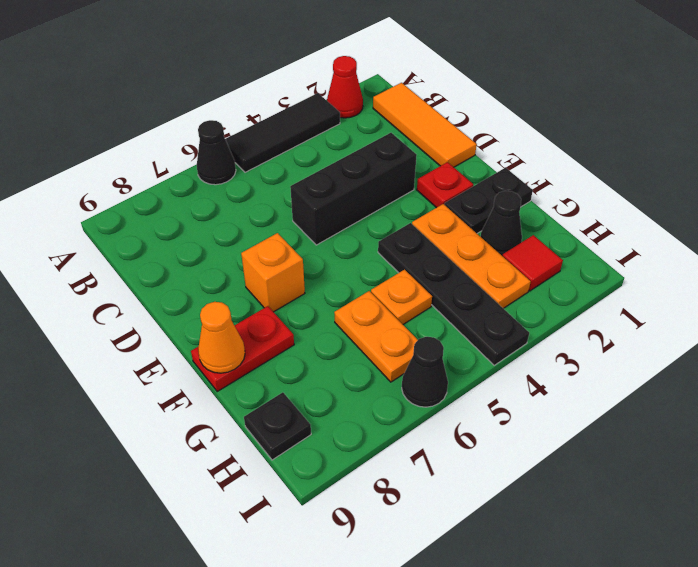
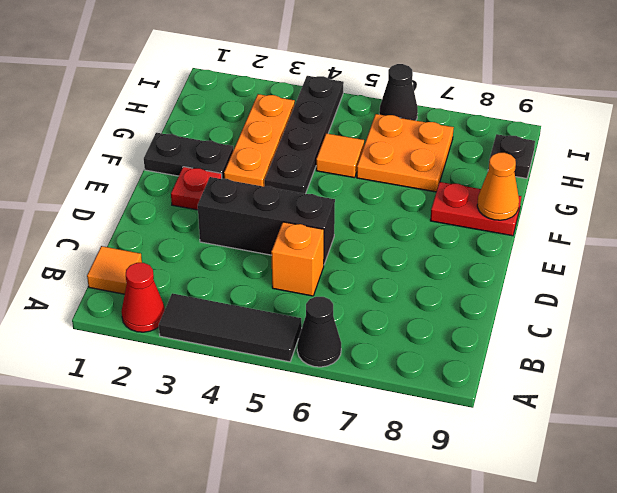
orange 1x3 tile [373,83,477,167] -> orange 1x1 tile [87,246,142,294]
orange 1x1 brick [241,233,305,312] -> orange 1x1 brick moved to [271,222,324,296]
black 1x1 cone [481,191,522,256] -> none
orange 1x1 plate [371,270,432,324] -> orange 1x1 tile [316,133,364,178]
orange 1x2 plate [334,291,418,382] -> orange 2x2 plate [357,114,454,192]
red 1x1 tile [503,235,563,291] -> none

